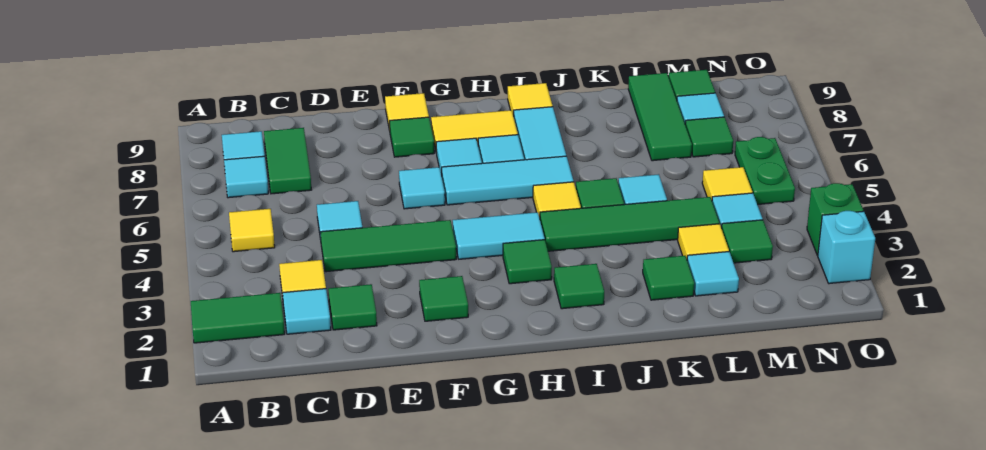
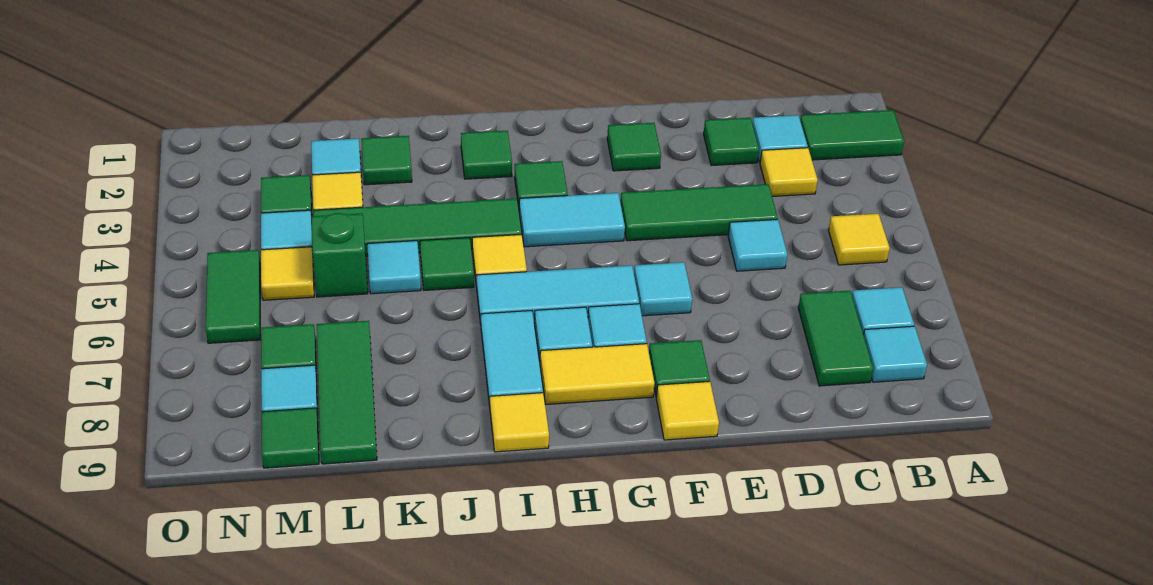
green 1x2 plate [735,137,795,205] -> green 1x2 tile [206,250,261,343]
cyan 1x1 brick [818,211,875,284] -> none
green 1x1 brick [807,183,863,255] -> green 1x1 brick moved to [311,213,368,297]

